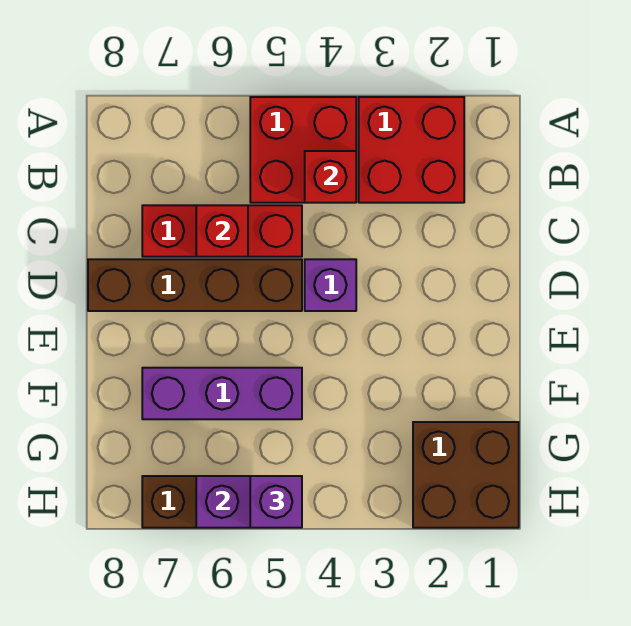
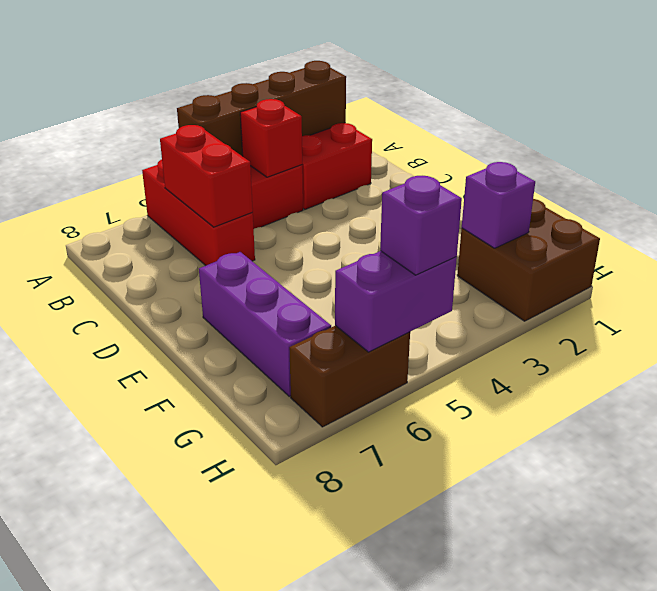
red 1x3 brick [142,205,302,257] -> red 1x3 brick turned to [142,159,255,265]
red 1x1 brick [196,205,248,257] -> red 1x2 brick [160,125,253,227]
purple 1x1 brick [305,259,356,311] -> purple 1x1 brick moved to [462,162,535,248]
brown 1x4 brick [88,259,302,311] -> brown 1x4 brick moved to [177,61,346,156]
purple 1x3 brick [142,368,302,419] -> purple 1x3 brick turned to [199,252,331,396]

